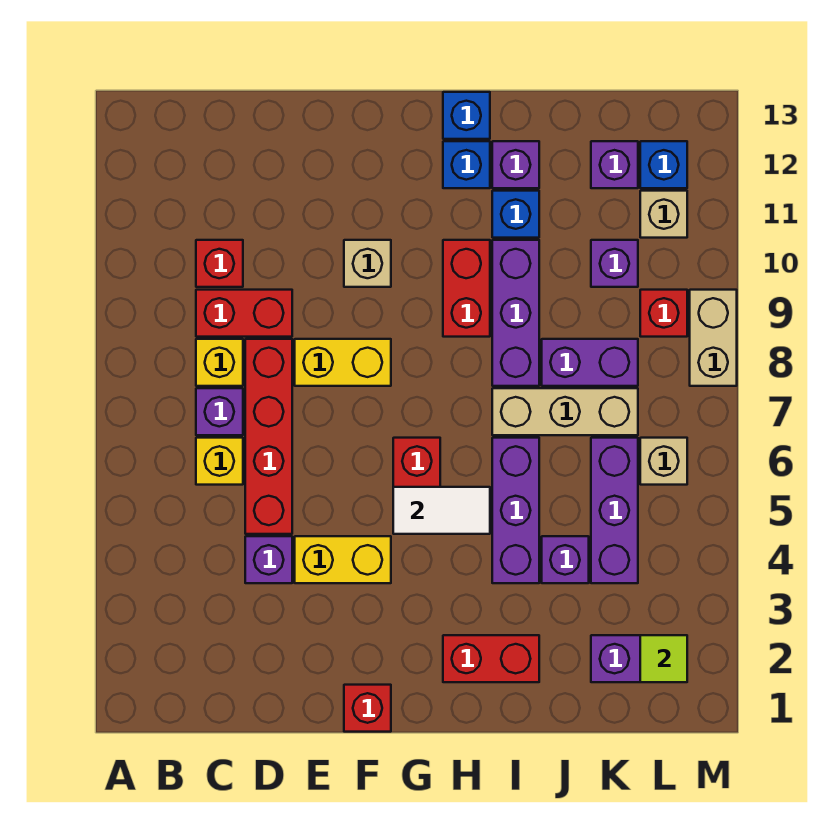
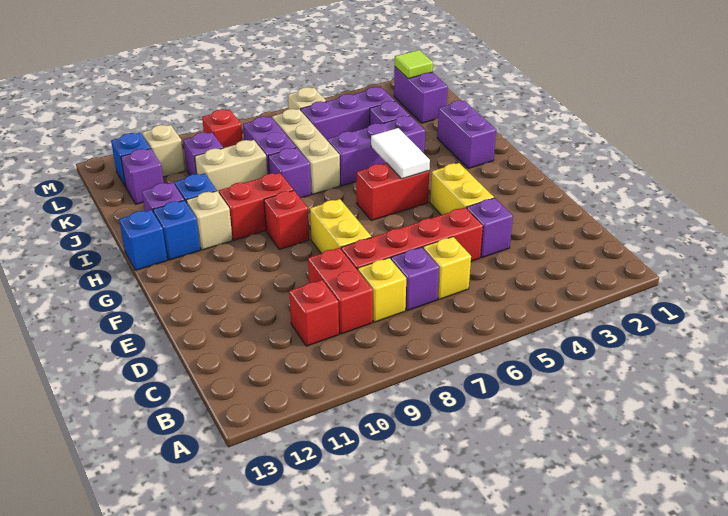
red 1x1 brick [344,685,391,732] -> red 1x1 brick moved to [264,190,309,249]
tan 1x1 brick [344,240,391,287] -> tan 1x1 brick moved to [186,191,233,250]
red 1x2 brick [443,635,539,682] -> purple 1x2 brick [437,101,496,168]
purple 1x3 brick [492,240,539,386] -> purple 1x1 brick [268,148,311,198]
tan 1x2 brick [690,290,737,386] -> tan 1x2 brick moved to [195,140,267,193]

